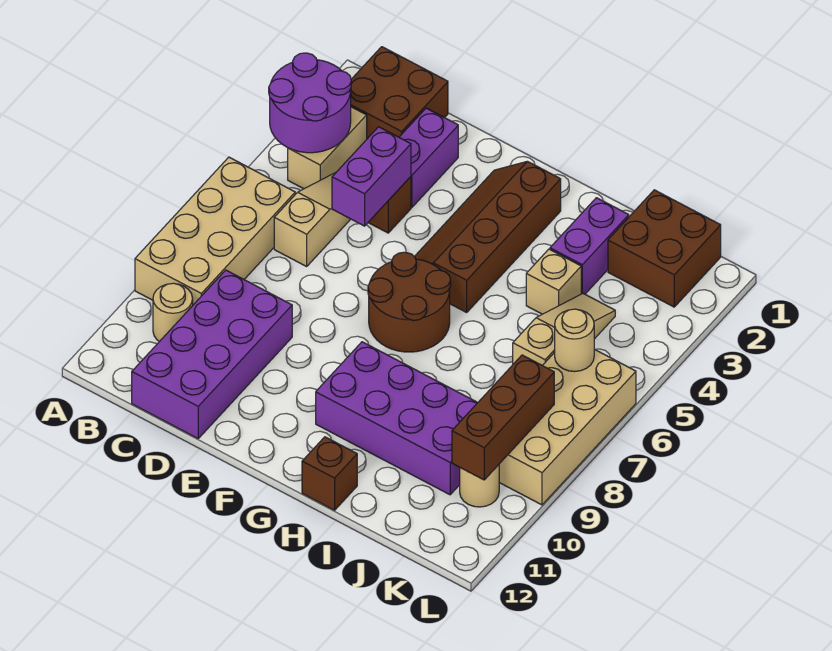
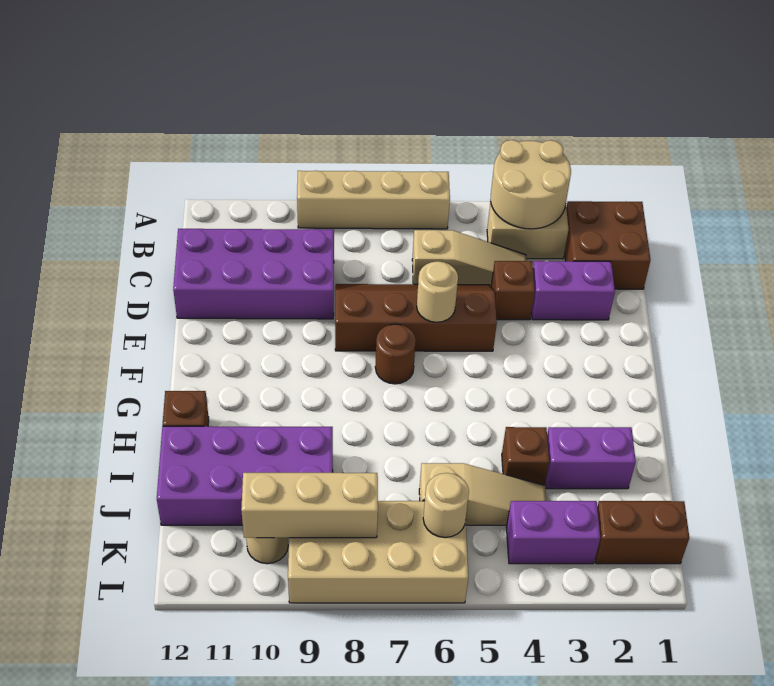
purple 2x2 round brick [269,53,351,153] -> tan 2x2 round brick [490,140,571,229]
tan 2x4 brick [135,157,295,305] -> tan 1x4 brick [297,171,450,229]
tan 1x1 round brick [153,283,193,342] -> tan 1x1 round brick moved to [417,261,458,322]
purple 1x2 brick [332,127,411,226] -> purple 1x2 brick moved to [506,501,600,564]
brown 2x4 slope [414,161,561,312] -> brown 2x4 slope moved to [335,284,497,351]
brown 2x2 round brick [368,252,451,352] -> brown 1x1 round brick [375,324,416,384]
purple 2x4 brick [316,342,478,495] -> purple 2x4 brick turned to [157,426,333,525]
tan 1x1 brick [526,249,581,314] -> brown 1x1 brick [502,427,549,485]
brown 2x2 brick [608,190,721,307] -> brown 1x2 brick [595,501,689,564]
brown 1x3 brick [452,355,554,480] -> tan 1x3 brick [241,473,378,538]

